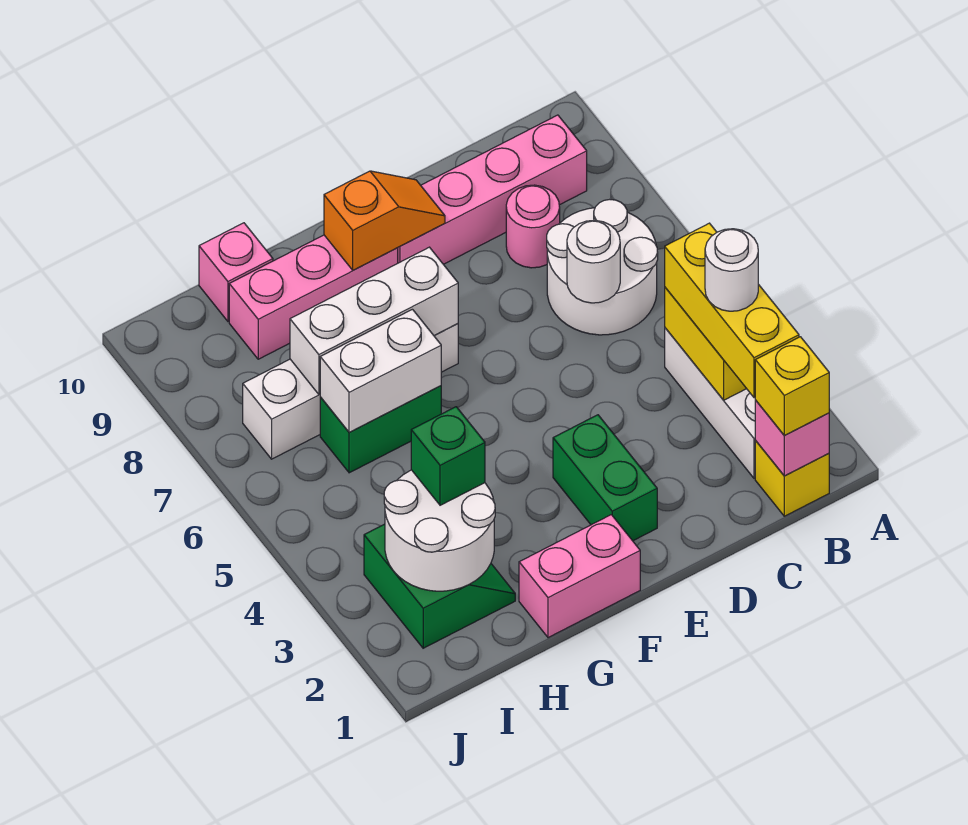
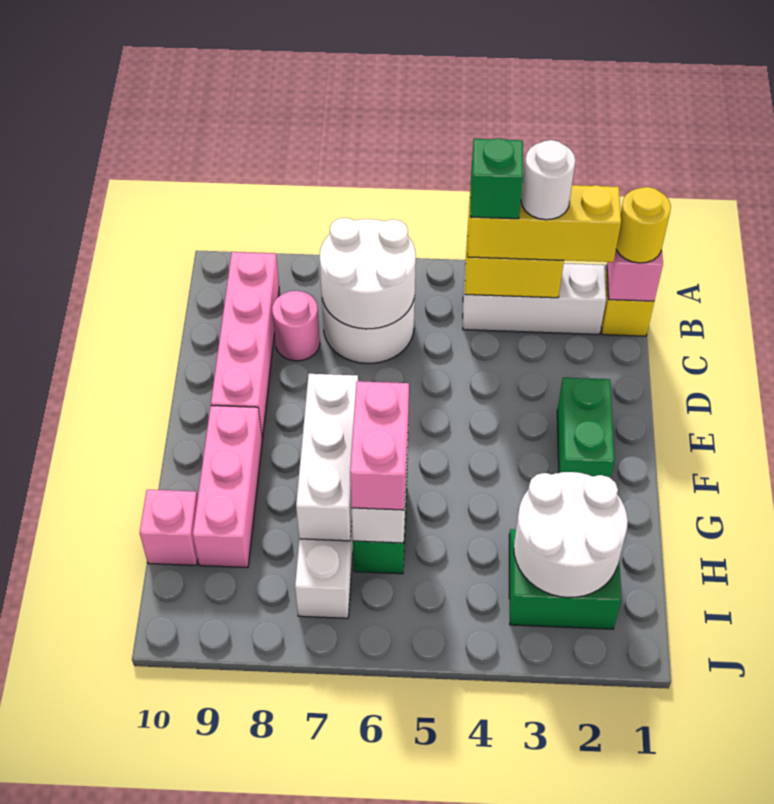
yellow 1x1 brick [755,337,829,435] -> yellow 1x1 round brick [616,187,671,263]
white 1x1 round brick [567,220,620,303] -> white 2x2 round brick [320,218,416,329]
green 1x2 brick [553,415,657,541] -> green 1x2 brick turned to [557,378,614,478]
orange 1x2 slope [324,171,445,270] -> none
pink 1x2 brick [519,515,640,638] -> pink 1x2 brick moved to [350,381,409,510]
green 1x1 brick [411,407,485,505] -> green 1x1 brick moved to [470,138,523,219]

